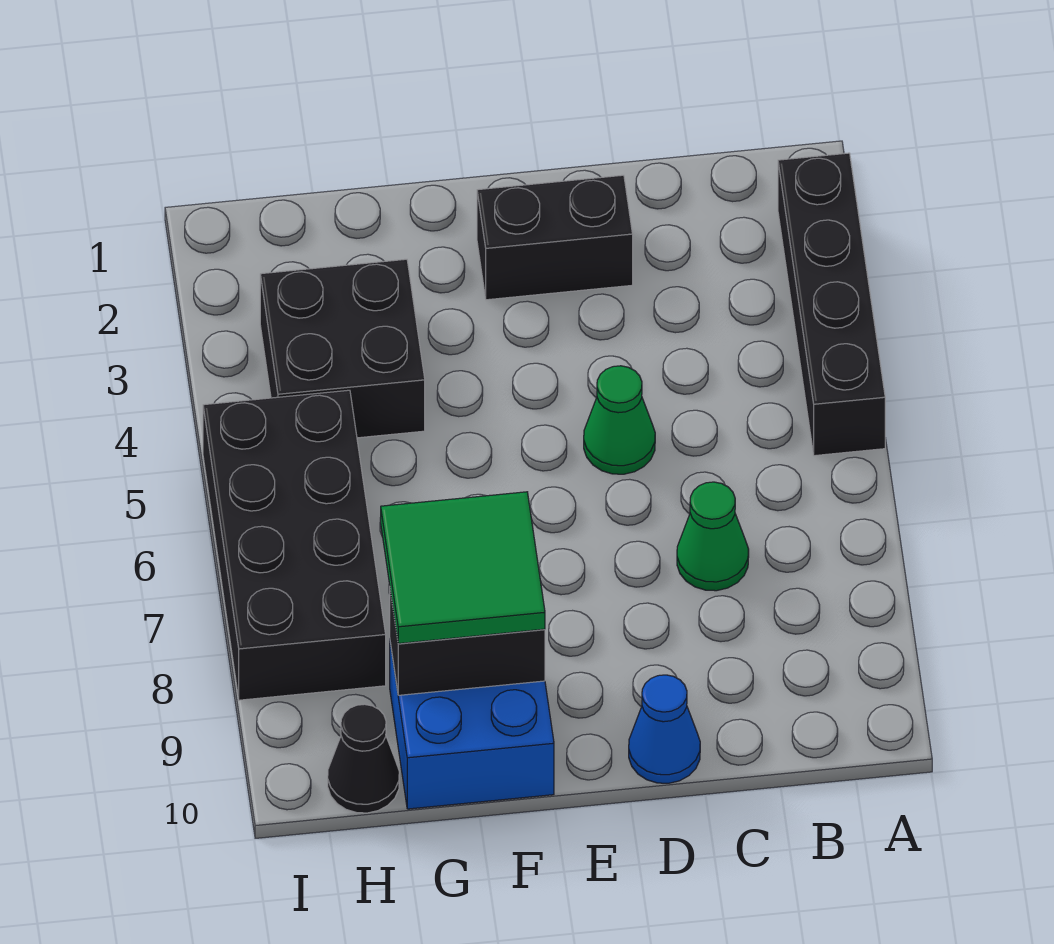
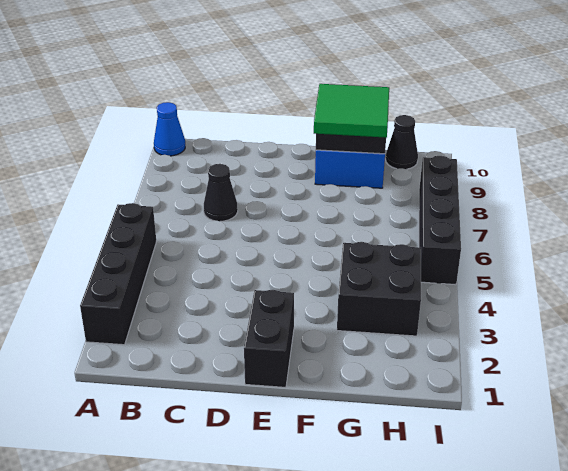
green 1x1 cone [677,482,749,591] -> black 1x1 cone [204,164,238,221]
black 1x2 brick [477,175,633,300] -> black 1x2 brick turned to [244,290,294,387]
green 1x1 cone [584,366,655,474] -> none
blue 1x1 cone [629,675,700,783] -> blue 1x1 cone moved to [154,102,185,156]
black 2x4 brick [203,390,386,700] -> black 1x4 brick [419,156,461,285]

